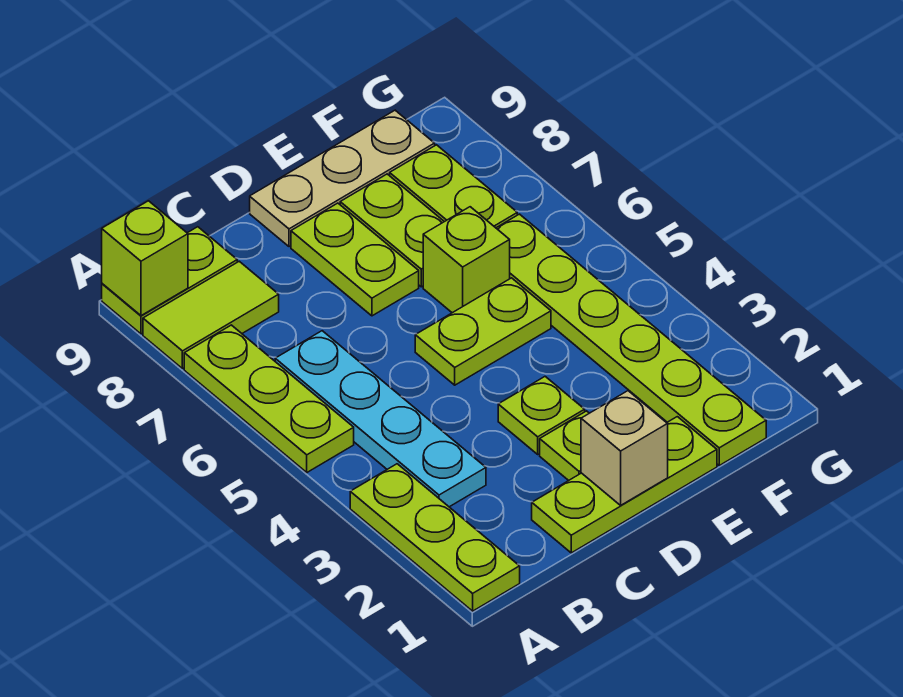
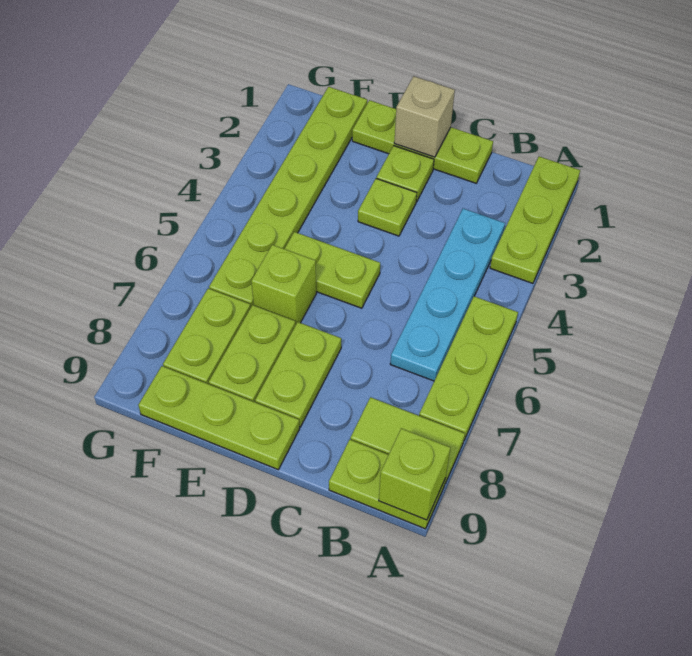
tan 1x3 plate [250,110,435,247] -> lime 1x3 plate [138,366,299,470]

